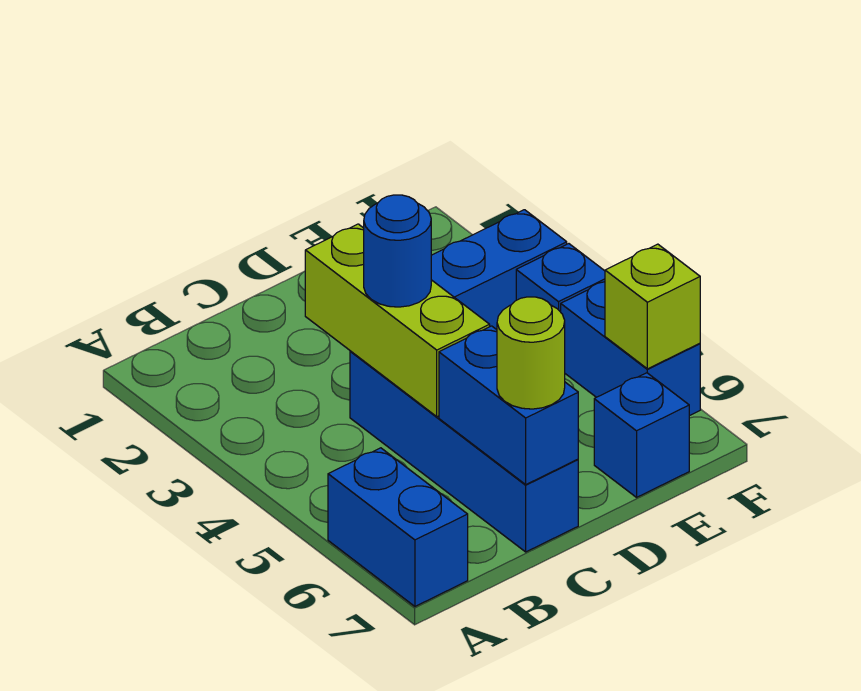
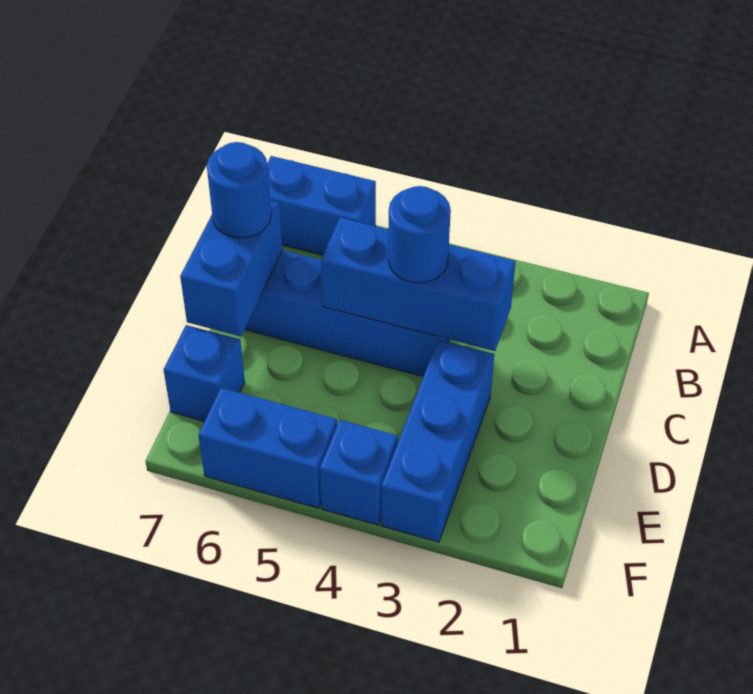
lime 1x3 brick [305,224,490,417] -> blue 1x3 brick [321,218,516,351]
blue 1x2 brick [439,326,578,484] -> blue 1x2 brick turned to [180,200,283,336]
lime 1x1 round brick [497,297,565,409] -> blue 1x1 round brick [207,142,271,238]
lime 1x1 brick [605,244,700,369] -> none

